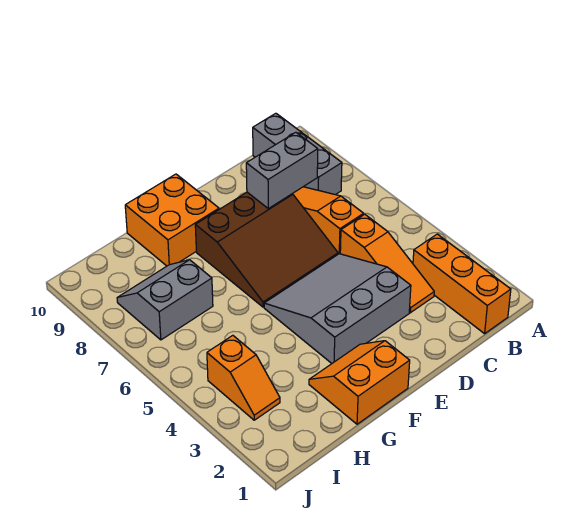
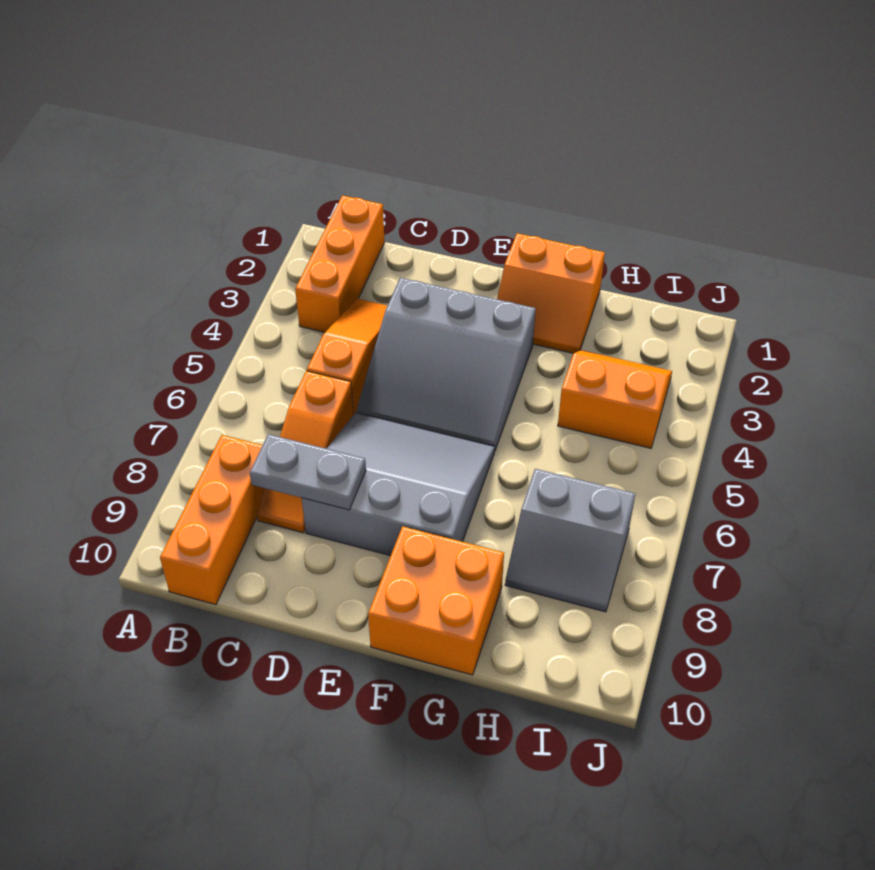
grey 1x3 brick [253,113,342,195] -> orange 1x3 brick [160,435,264,605]
grey 1x2 brick [246,132,318,208] -> grey 1x2 plate [250,434,366,510]
brown 3x3 slope [195,192,338,307] -> grey 3x3 slope [302,413,495,556]
orange 1x2 slope [207,335,280,420] -> orange 2x2 slope [558,350,672,448]

